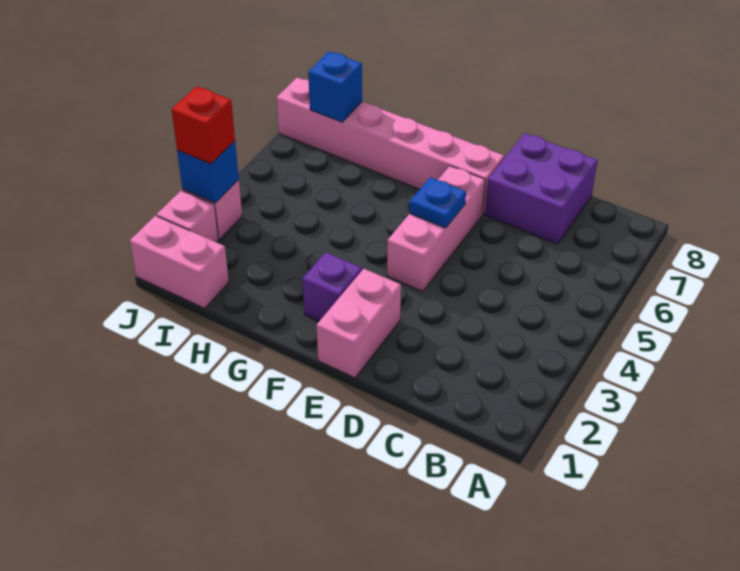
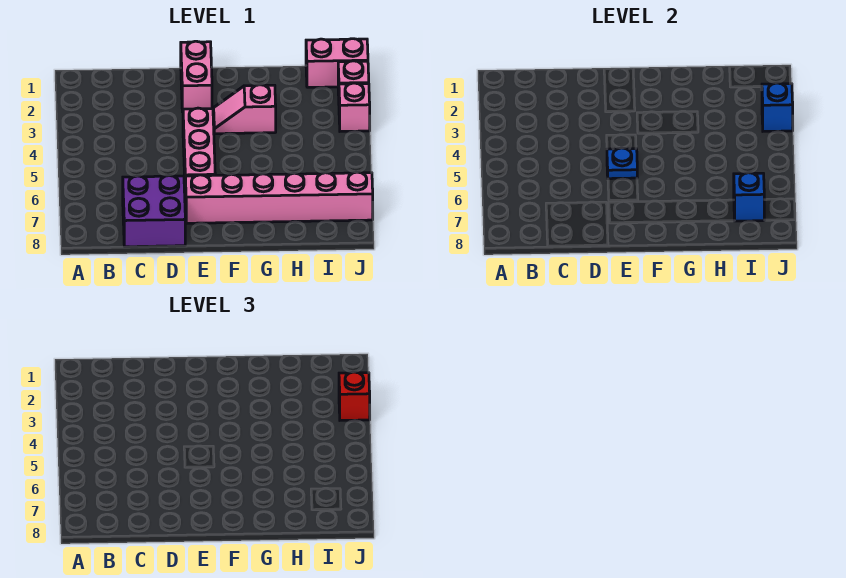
purple 1x1 brick [303,252,362,321] -> none
none -> pink 1x2 slope [214,85,276,134]

